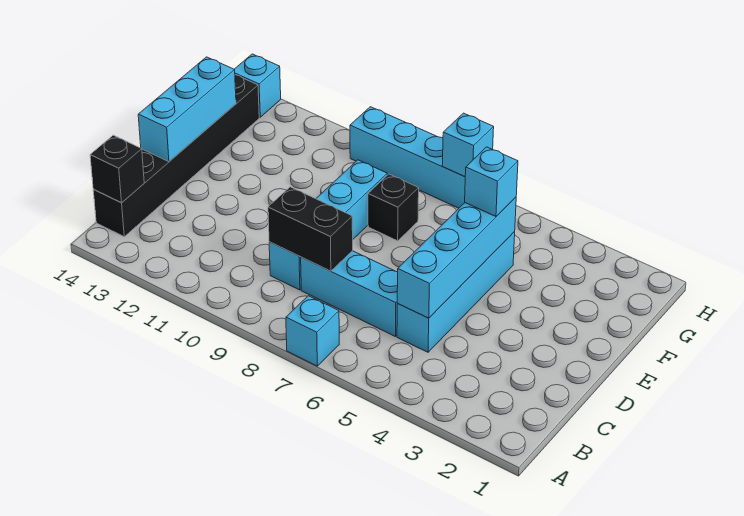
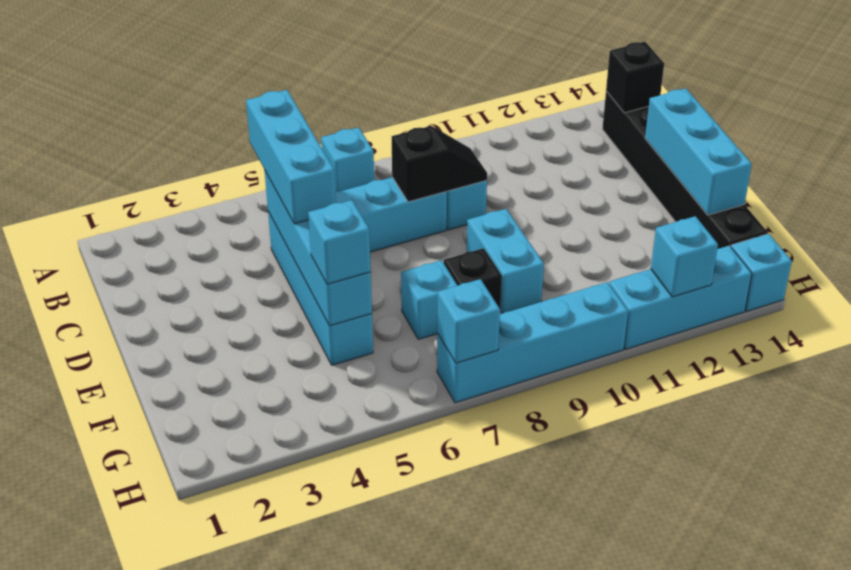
none -> cyan 1x3 brick [246,90,336,224]
black 1x2 brick [268,187,353,271] -> black 1x2 slope [392,126,487,202]
none -> cyan 1x1 brick [401,260,458,339]
none -> cyan 1x3 brick [609,246,752,349]
none -> cyan 1x1 brick [651,216,718,297]

